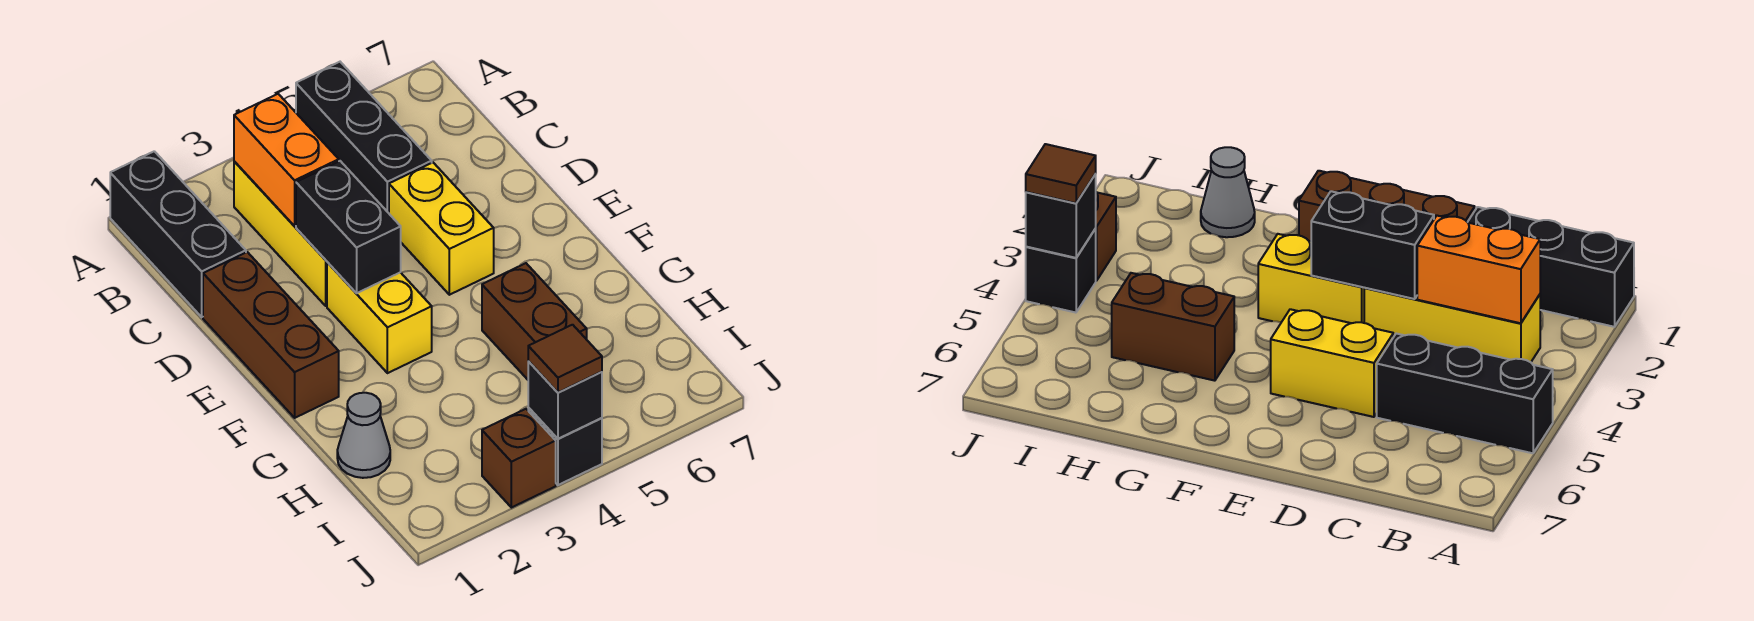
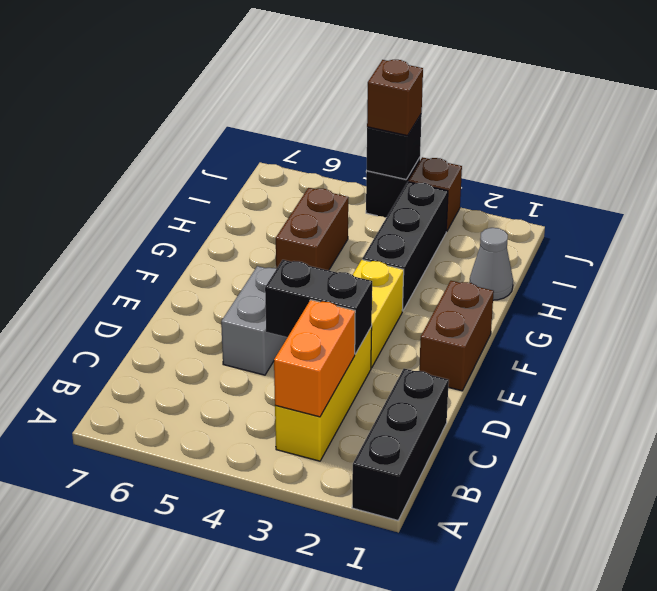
black 1x3 brick [296,62,432,213] -> black 1x3 brick moved to [362,182,448,311]
brown 1x3 brick [203,252,339,418] -> brown 1x2 brick [419,281,494,391]
black 1x2 brick [296,161,401,293] -> black 1x2 brick turned to [265,260,372,354]
yellow 1x2 brick [389,163,494,295] -> grey 1x2 brick [221,266,287,375]
brown 1x1 tile [528,325,602,392] -> brown 1x1 brick [367,60,423,136]

